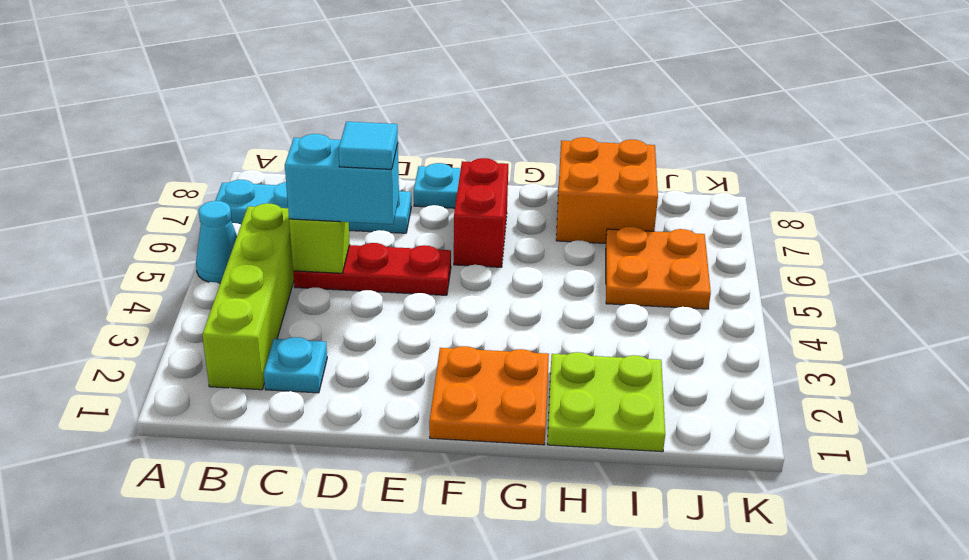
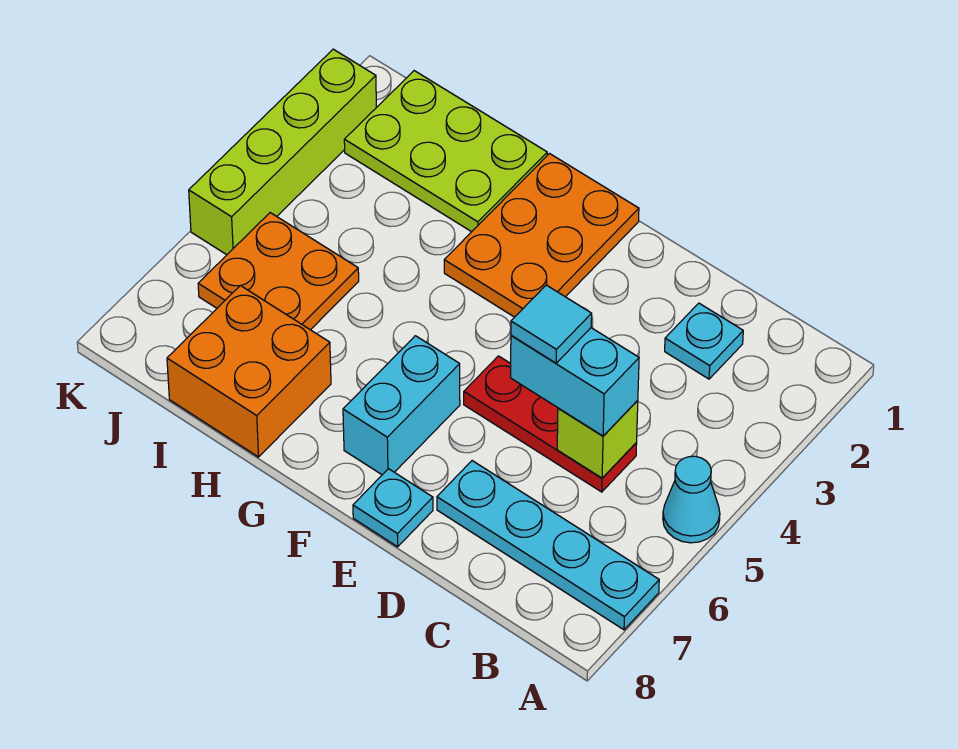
lime 1x4 brick [202,203,294,390] -> lime 1x4 brick moved to [189,49,376,255]
orange 2x2 plate [429,346,549,445] -> orange 2x3 plate [444,154,639,317]
red 1x2 brick [454,158,508,267] -> cyan 1x2 brick [343,336,460,475]
lime 2x2 plate [547,352,665,452] -> lime 2x3 plate [344,71,547,232]

